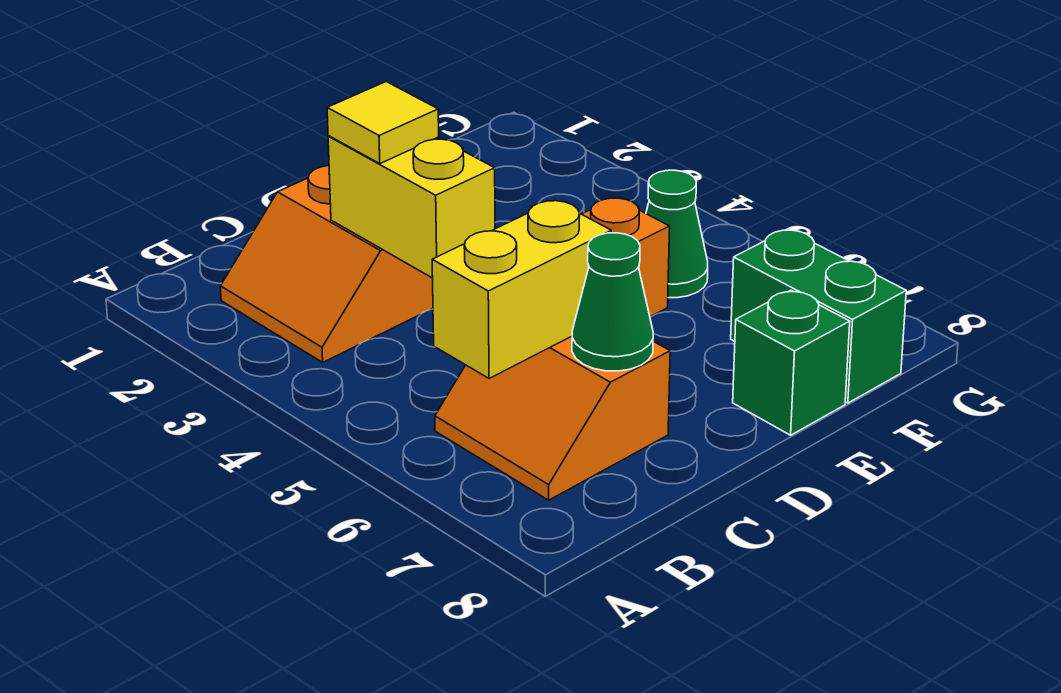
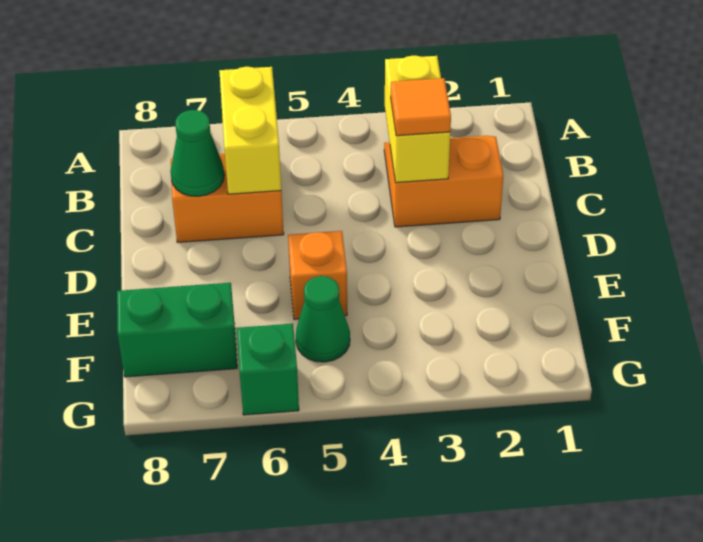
yellow 1x2 brick [328,136,495,278] -> yellow 1x2 brick turned to [385,56,450,183]
yellow 1x1 tile [327,82,439,164] -> orange 1x1 tile [391,78,451,136]
green 1x1 brick [733,290,850,435] -> green 1x1 brick moved to [237,324,299,415]

